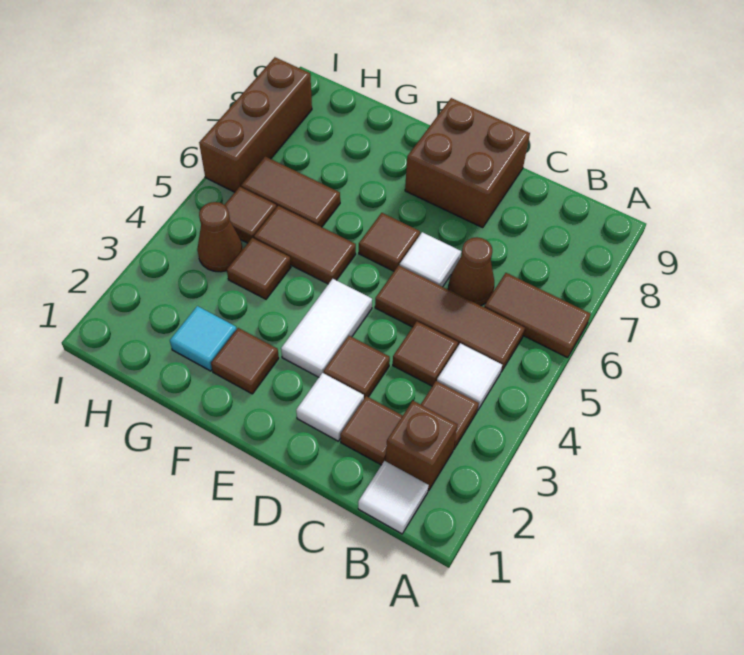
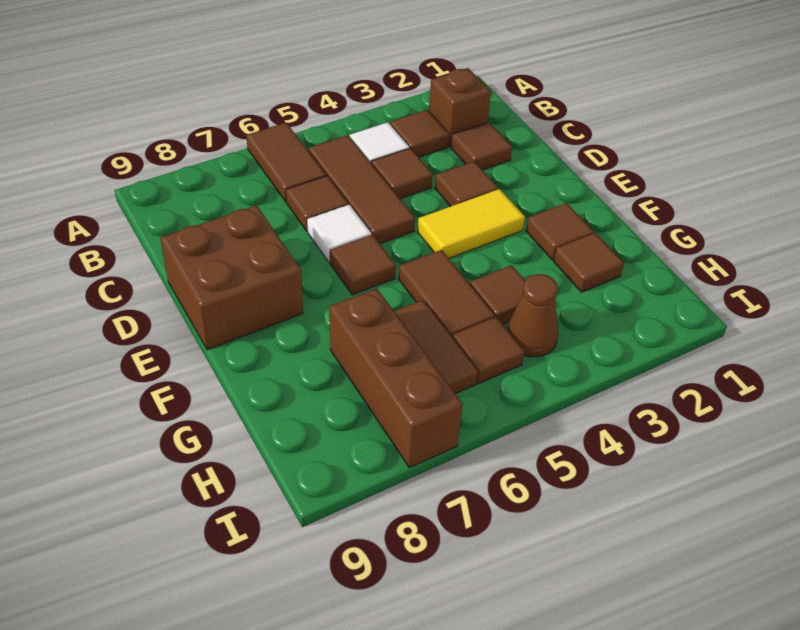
white 1x1 tile [358,461,429,534] -> none
brown 1x1 cone [449,237,494,306] -> brown 1x1 tile [286,176,348,231]
white 1x1 tile [296,373,364,441] -> none
white 1x2 tile [281,279,372,377] -> yellow 1x2 tile [418,189,525,258]
cyan 1x1 tile [170,306,237,371] -> brown 1x1 tile [554,233,624,292]
brown 1x3 brick [199,57,312,192] -> brown 1x3 brick turned to [329,288,463,468]

